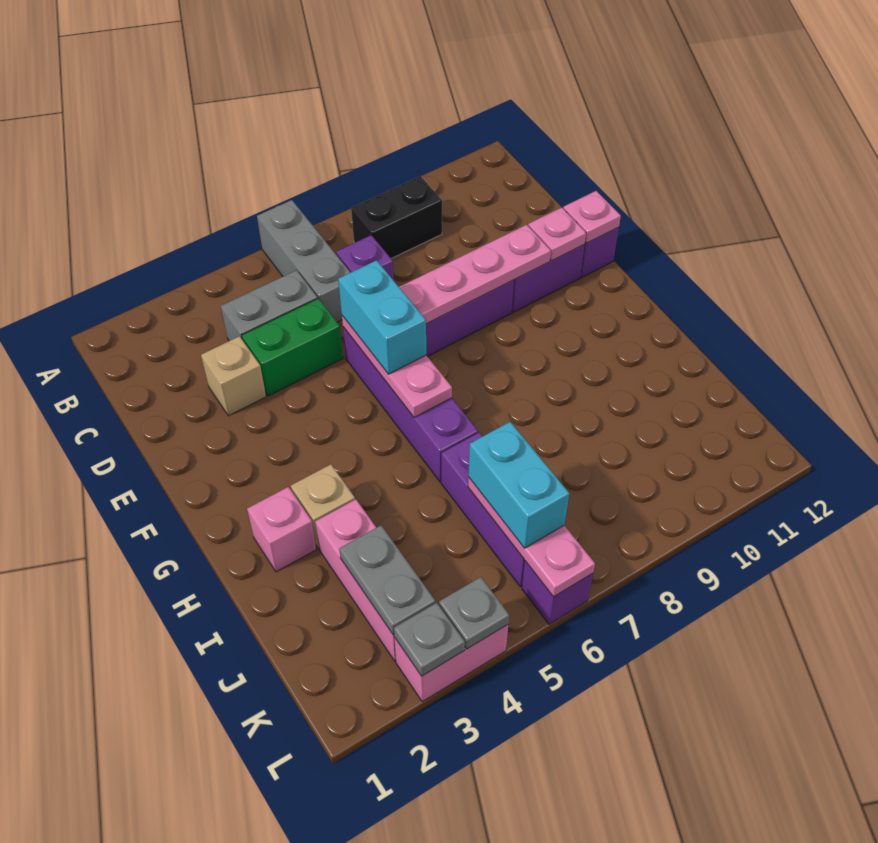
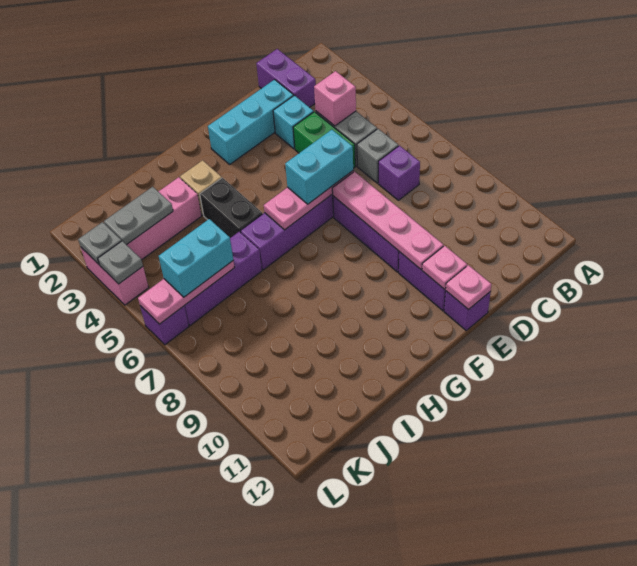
grey 1x3 brick [257,200,351,322] -> grey 1x1 brick [357,129,398,183]
black 1x2 brick [351,176,442,259] -> black 1x2 brick moved to [200,178,262,238]
none -> purple 1x2 brick [256,49,316,108]
none -> cyan 1x3 brick [208,80,293,164]
tan 1x1 brick [201,336,266,416] -> cyan 1x1 brick [273,95,314,149]
pink 1x1 brick [247,487,316,572] -> pink 1x1 brick moved to [314,71,356,126]

